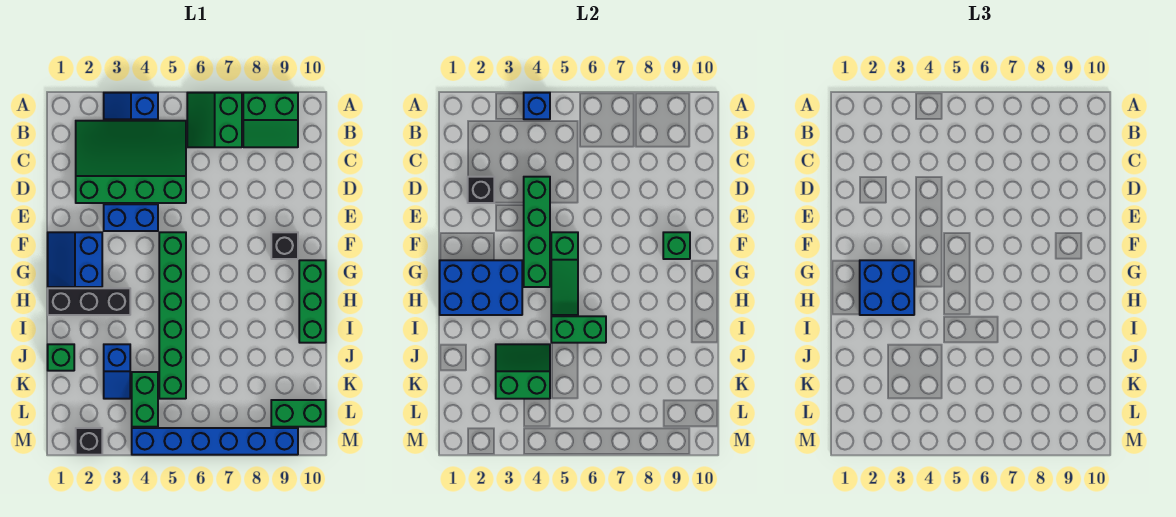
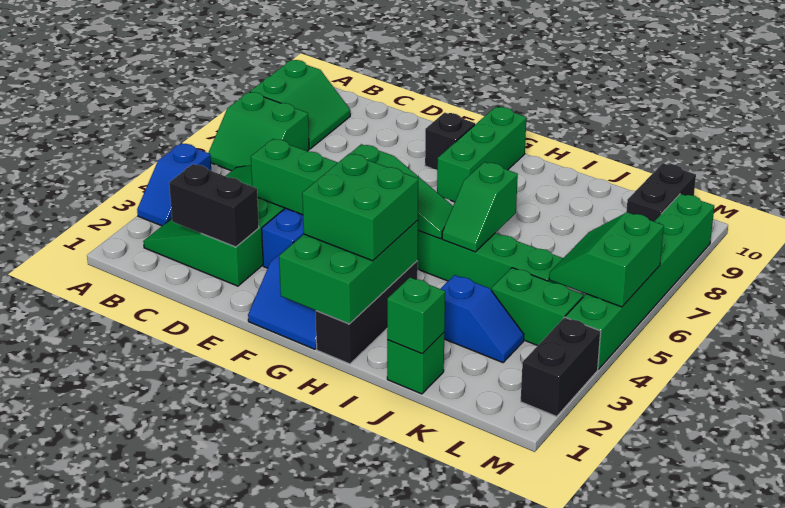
blue 1x1 brick [524,93,550,119] -> none
black 1x1 brick [468,177,494,203] -> black 1x2 brick [169,164,259,247]
green 1x1 brick [663,232,690,259] -> green 1x1 brick moved to [387,277,445,354]
blue 2x3 brick [440,260,522,315] -> green 2x3 brick [279,220,418,324]
blue 2x2 brick [860,260,914,315] -> green 2x2 brick [302,154,418,261]
green 1x3 brick [299,260,326,343] -> green 1x3 brick turned to [437,107,526,202]
green 1x2 brick [551,316,606,343] -> green 1x2 slope [442,162,518,252]
green 2x2 slope [496,344,550,399] -> green 2x2 slope moved to [549,212,664,307]
green 1x2 brick [271,400,326,427] -> black 1x2 brick [626,163,696,221]
black 1x1 brick [76,428,102,455] -> black 1x2 brick [521,317,601,416]
blue 1x6 brick [132,428,298,455] -> green 1x6 brick [565,194,714,369]

